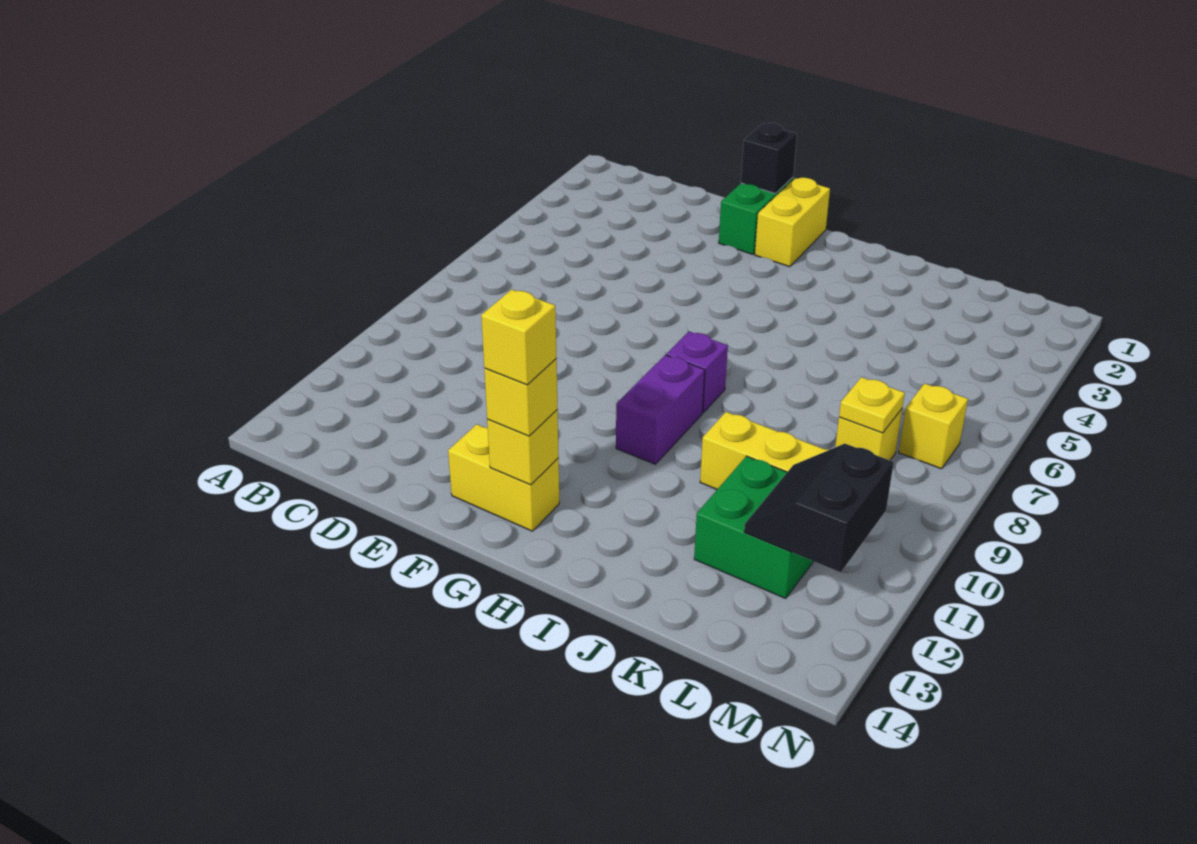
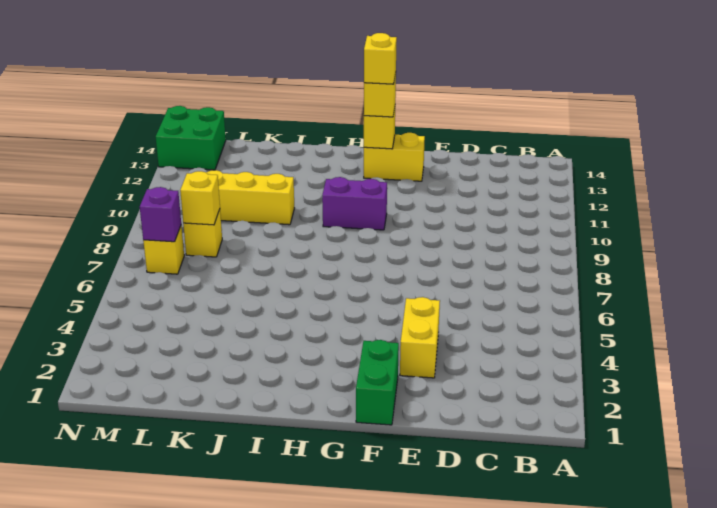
black 1x1 brick [741,123,797,194] -> none
yellow 1x2 brick [755,178,830,267] -> yellow 1x2 brick moved to [400,297,440,378]
purple 1x1 brick [666,331,728,413] -> purple 1x1 brick moved to [140,187,181,242]
purple 1x2 brick [616,355,705,464] -> purple 1x2 brick turned to [322,177,387,230]
green 2x2 brick [694,456,814,598] -> green 2x2 brick moved to [156,106,226,170]
yellow 1x1 plate [839,377,905,433] -> yellow 1x1 brick [180,171,220,225]
black 2x2 slope [744,444,894,572] -> none

